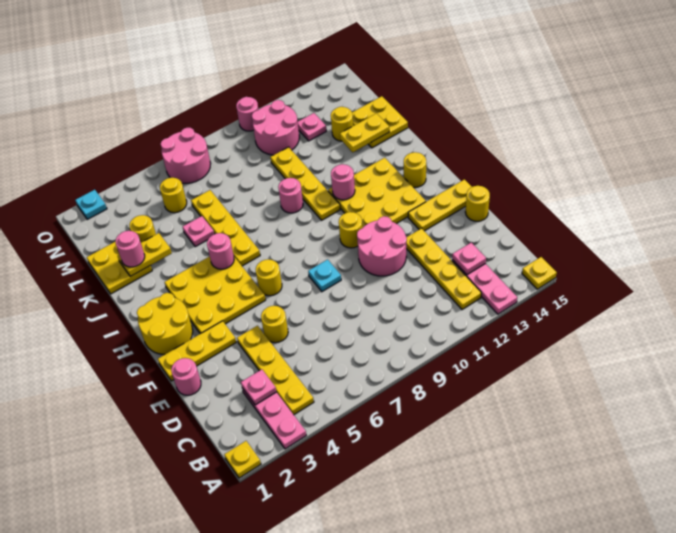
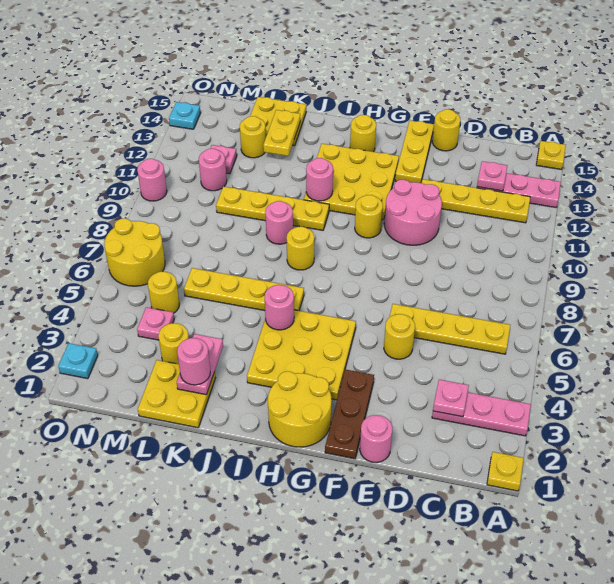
yellow 1x4 plate [237,326,314,415] -> yellow 1x4 plate moved to [390,304,510,354]
yellow 1x3 plate [158,321,236,381] -> brown 1x3 plate [325,369,374,459]
cyan 1x1 plate [308,260,341,292] -> cyan 1x1 plate moved to [169,102,200,129]
yellow 1x1 round brick [256,259,282,296] -> yellow 1x1 round brick moved to [287,227,314,270]
yellow 1x2 plate [118,233,172,277] -> pink 1x2 plate [177,334,223,395]
pink 1x1 plate [183,216,214,247] -> pink 1x1 plate moved to [137,307,174,340]
pink 2x2 round brick [252,100,299,155] -> pink 1x1 round brick [199,149,227,191]
pink 2x2 round brick [161,128,211,183] -> yellow 2x2 round brick [104,218,165,286]

